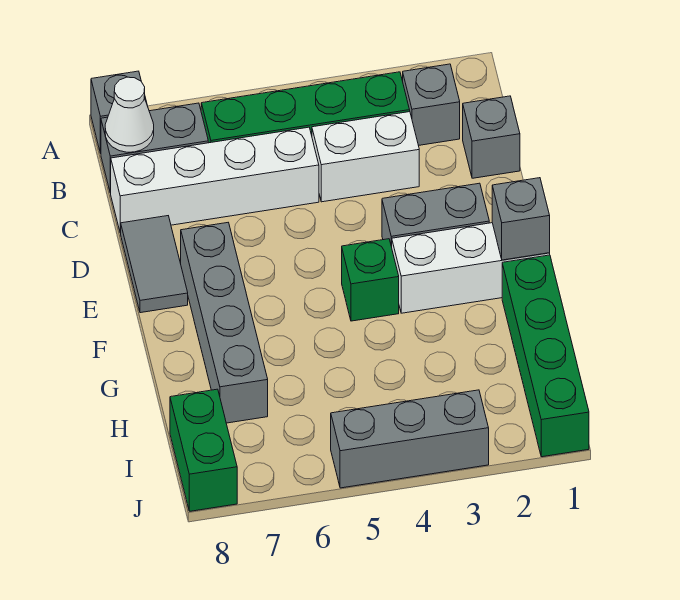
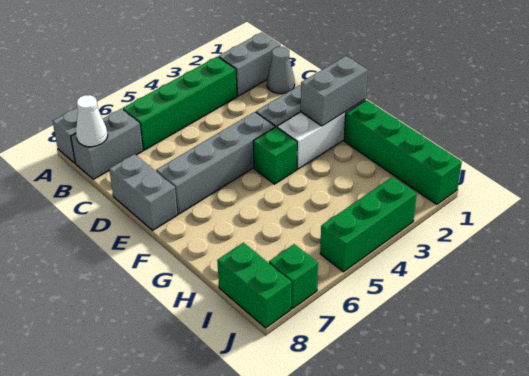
grey 1x1 brick [403,64,460,145] -> grey 1x2 brick [219,32,281,96]
grey 1x1 brick [463,96,520,178] -> grey 1x1 cone [267,47,295,94]
white 1x2 brick [312,112,419,202] -> none
white 1x4 brick [111,127,319,233] -> none
grey 1x2 tile [121,216,188,313] -> grey 1x2 brick [109,154,178,230]
grey 1x4 brick [181,223,268,423] -> grey 1x4 brick turned to [156,112,275,214]
grey 1x1 brick [492,178,550,260] -> grey 1x2 brick [301,56,368,126]
grey 1x3 brick [331,390,489,488] -> green 1x3 brick [320,177,417,272]
none -> green 1x1 brick [269,244,318,309]

